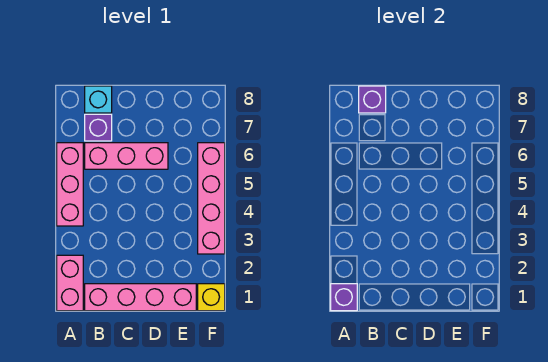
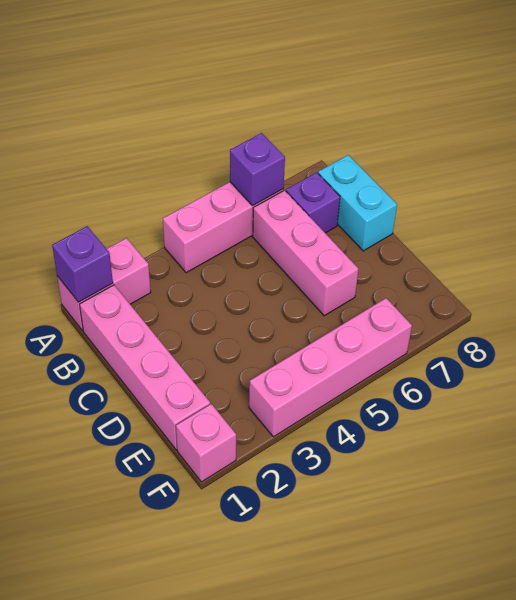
cyan 1x1 brick [85,86,112,113] -> cyan 1x2 brick [318,155,397,251]
purple 1x1 brick [359,86,386,113] -> purple 1x1 brick moved to [230,133,285,206]
yellow 1x1 brick [198,284,225,311] -> pink 1x1 brick [176,404,236,482]

